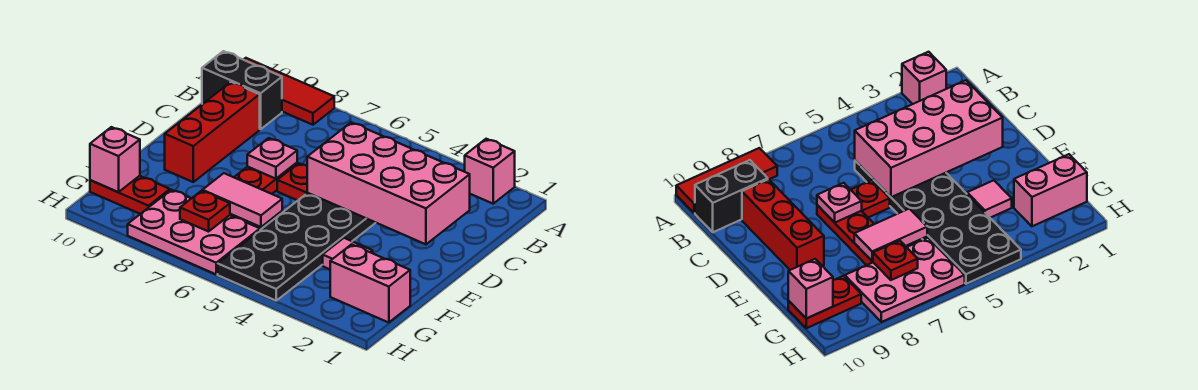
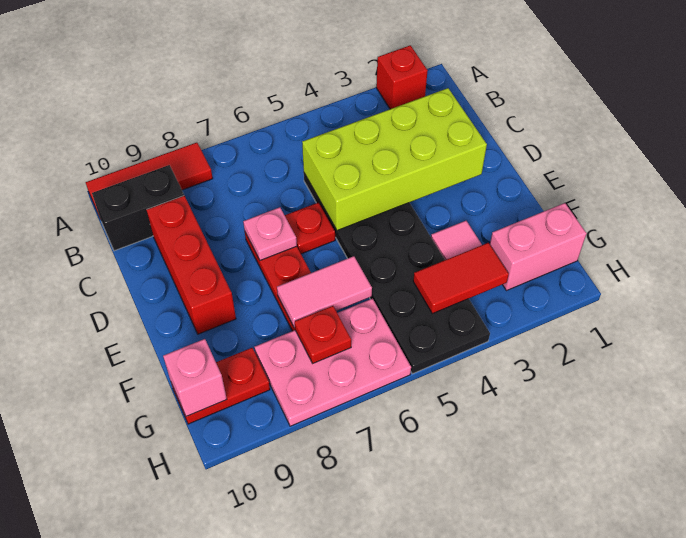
pink 1x1 brick [465,139,515,204] -> red 1x1 brick [376,45,428,109]
pink 2x4 brick [307,122,470,244] -> lime 2x4 brick [302,88,487,230]
none -> red 1x2 tile [413,243,509,314]

